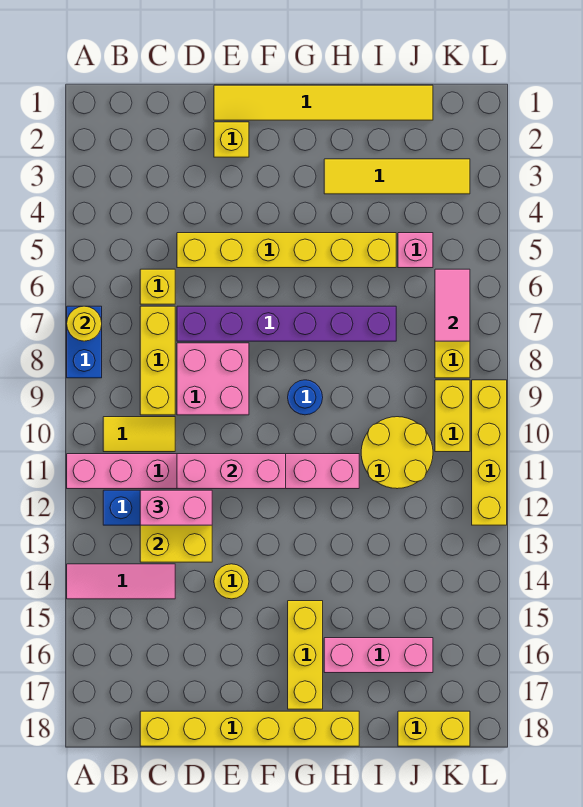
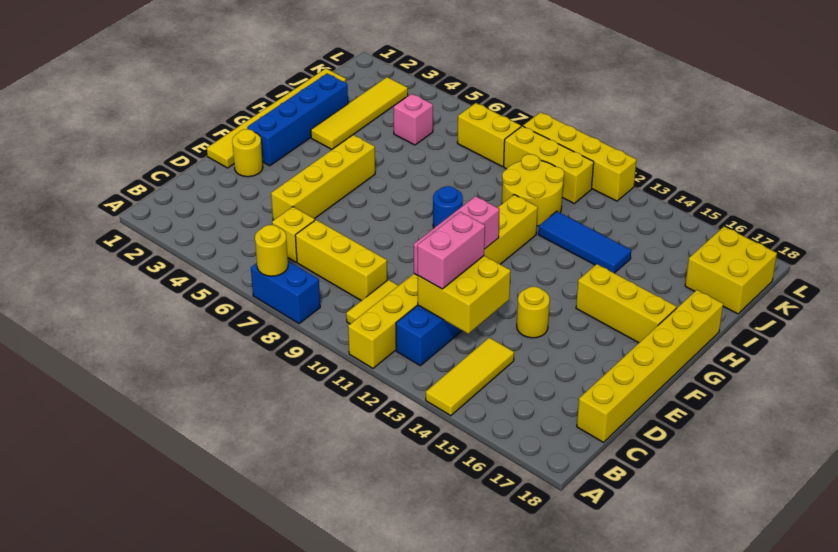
pink 1x8 brick [67,454,359,489] -> yellow 1x8 brick [348,195,538,368]
pink 1x3 tile [67,564,175,599] -> yellow 1x3 tile [426,338,514,416]
yellow 1x6 brick [177,233,396,268] -> yellow 1x4 brick [271,135,375,220]
purple 1x6 brick [177,306,396,341] -> none
pink 2x2 brick [177,343,249,415] -> none
yellow 1x1 brick [214,122,249,157] -> yellow 1x1 round brick [232,129,263,177]
none -> blue 1x4 brick [247,74,348,166]
pink 1x3 brick [324,638,433,673] -> none
none -> blue 1x3 tile [538,211,631,273]
yellow 1x2 brick [398,711,470,746] -> yellow 2x2 brick [685,227,777,314]
pink 1x2 tile [435,269,470,341] -> none
yellow 1x2 brick [435,380,470,452] -> yellow 1x3 brick [504,126,594,203]

